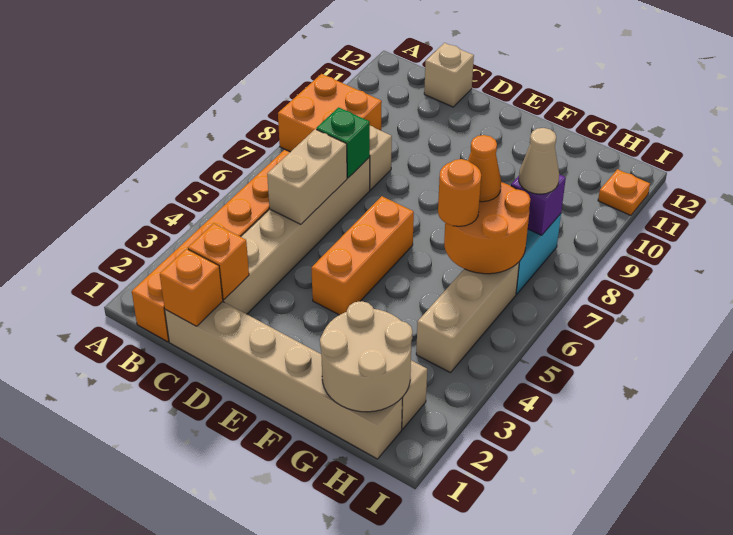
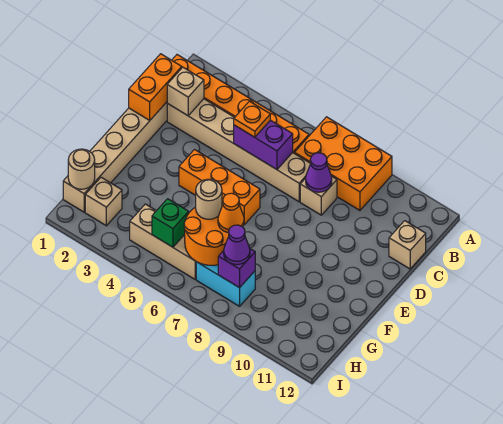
orange 2x2 brick [278,74,382,152] -> orange 2x3 brick [295,117,392,210]
orange 1x1 brick [160,249,223,326] -> orange 1x2 brick [129,54,182,121]
orange 1x1 brick [188,223,249,300] -> tan 1x1 brick [167,67,204,116]
tan 1x2 brick [267,129,347,224] -> purple 1x2 brick [234,120,293,169]
green 1x1 brick [316,107,370,178] -> green 1x1 brick moved to [152,199,189,247]
none -> purple 1x1 cone [306,153,332,192]
tan 2x2 round brick [320,301,412,412] -> tan 1x1 round brick [68,149,95,189]
orange 1x1 round brick [438,159,481,226] -> tan 1x1 round brick [196,179,222,219]
tan 1x1 cone [519,128,559,194] -> purple 1x1 cone [224,225,250,265]
orange 1x1 plate [598,169,650,215] -> orange 1x1 plate moved to [234,101,270,137]

